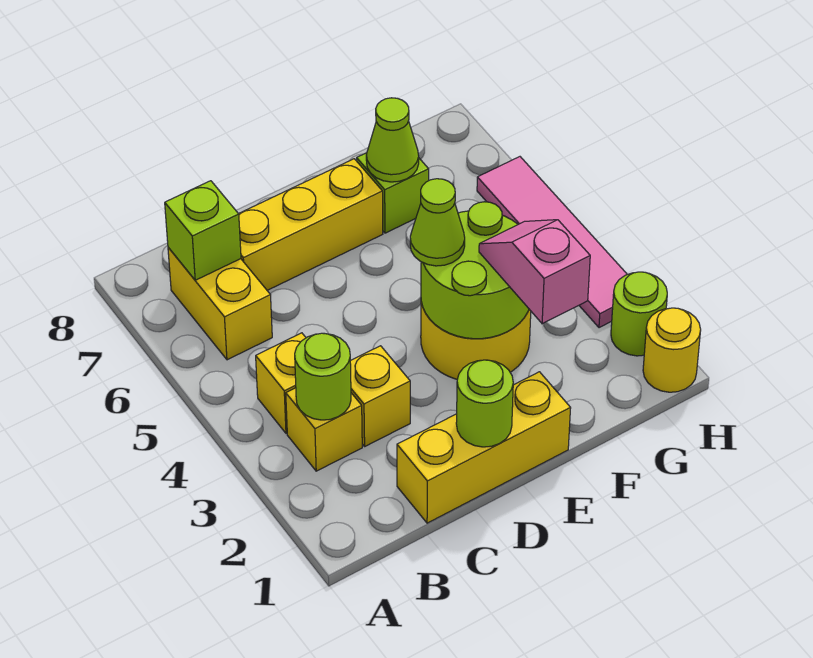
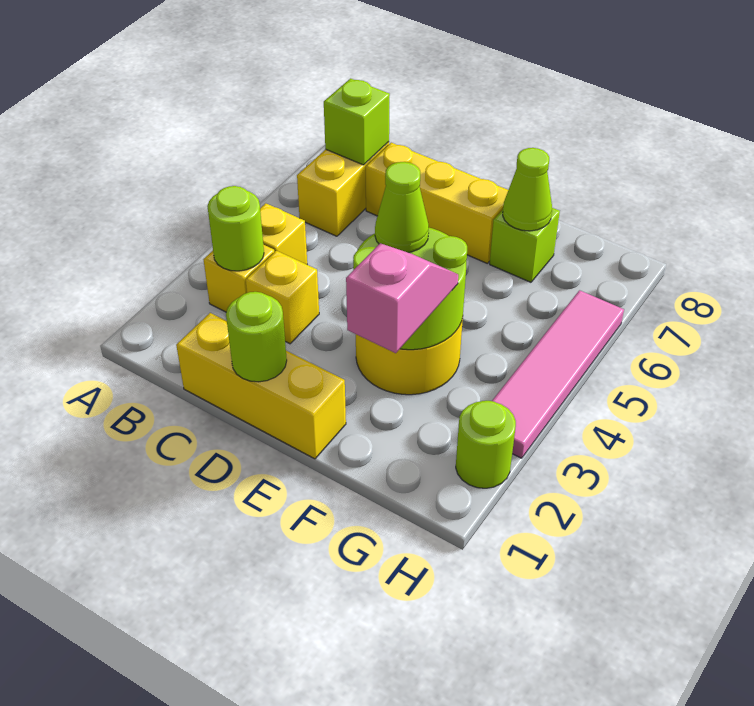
yellow 1x1 round brick [643,308,701,392] -> none

